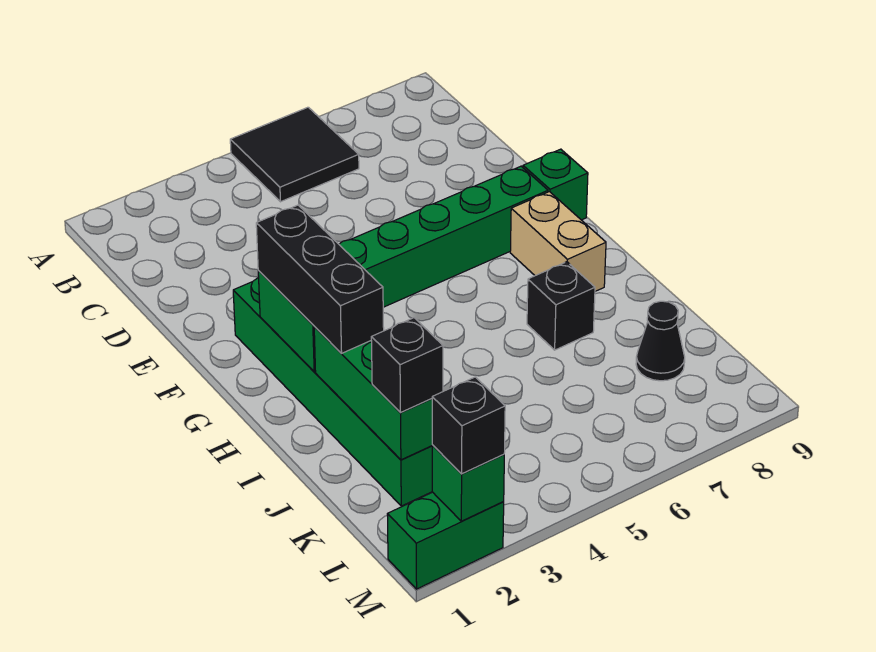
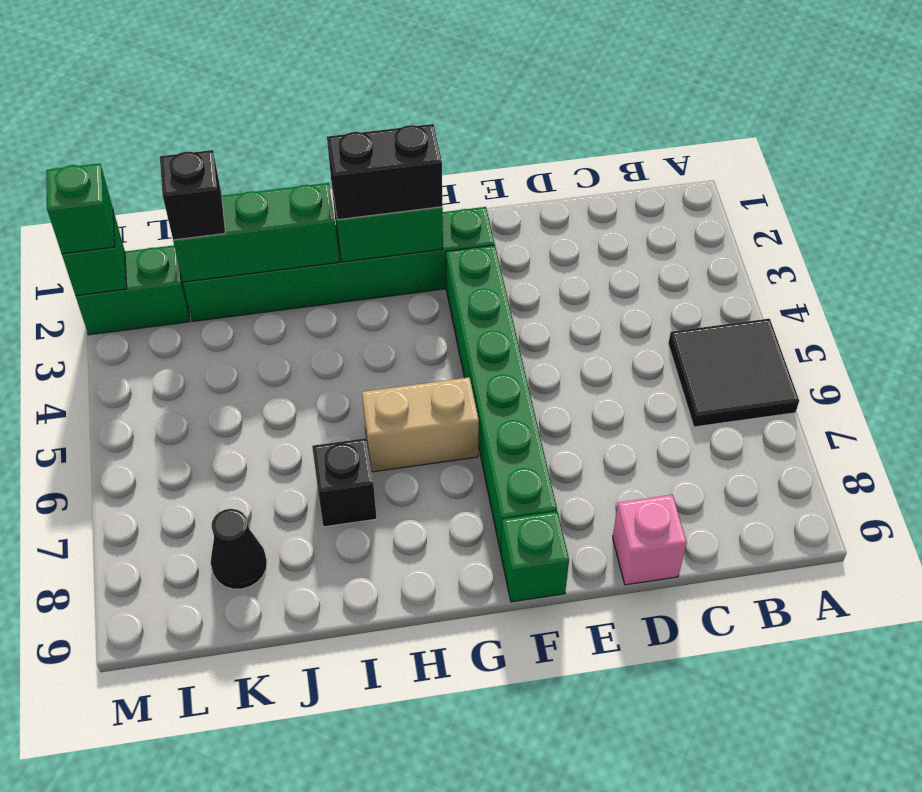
none -> pink 1x1 brick [613,495,687,585]
black 1x3 brick [256,205,384,353] -> black 1x2 brick [327,124,442,220]
tan 1x2 brick [510,192,606,291] -> tan 1x2 brick moved to [362,377,479,472]
green 1x2 brick [387,492,504,589] -> green 1x2 brick turned to [76,245,190,335]
black 1x1 brick [432,377,505,474] -> green 1x1 brick [46,163,115,254]

